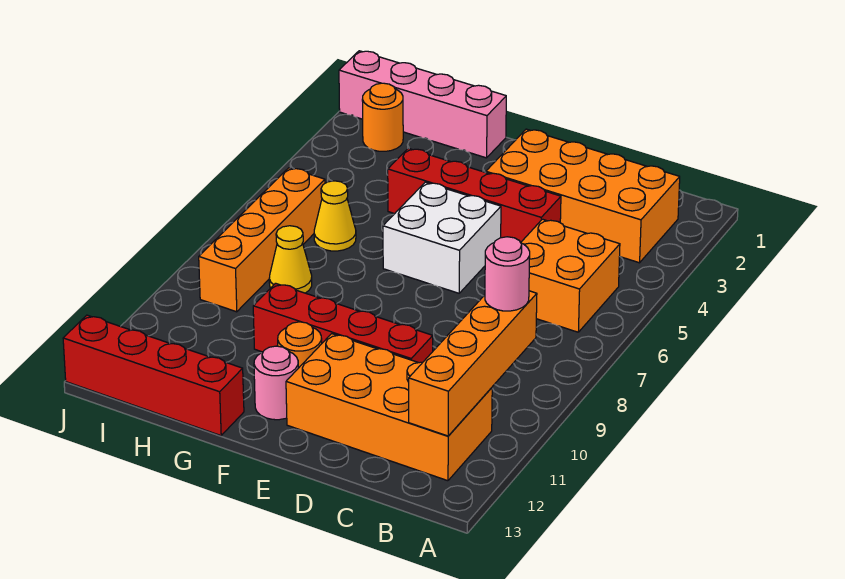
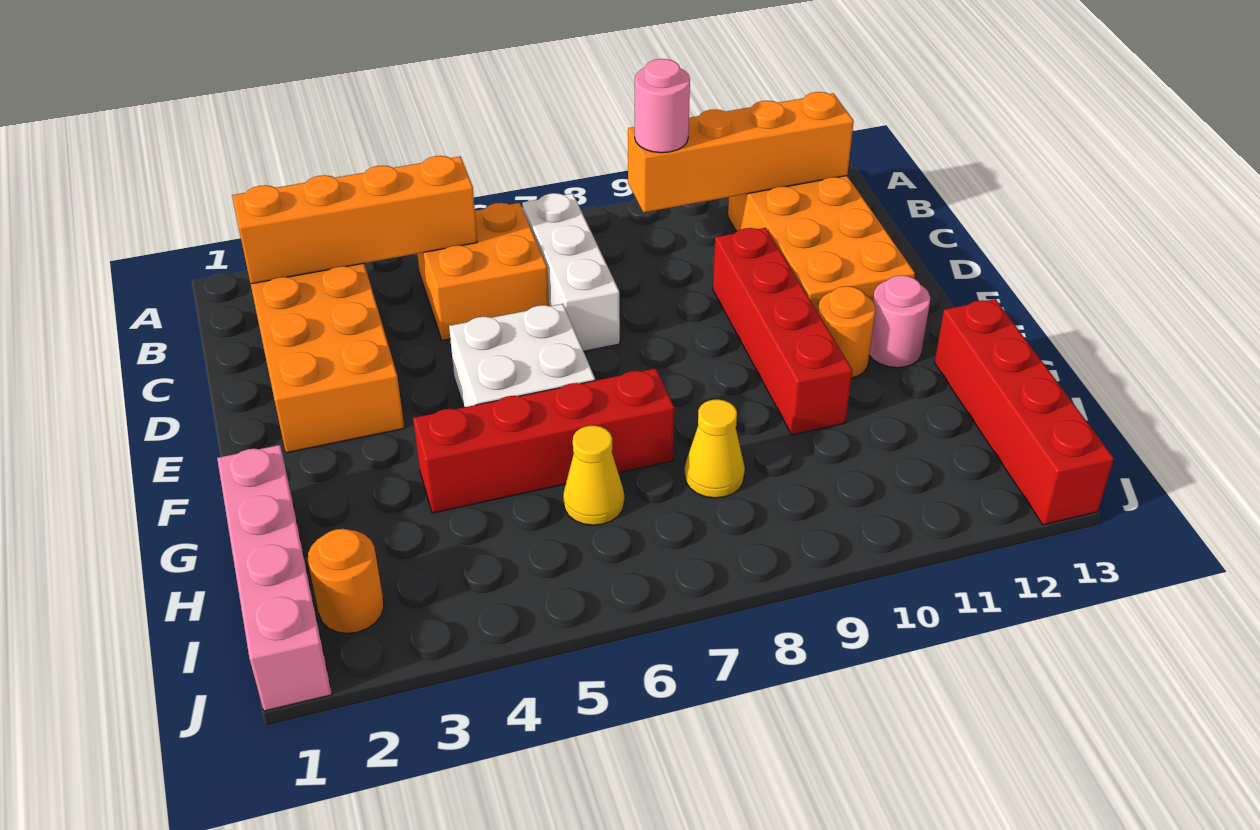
none -> white 1x3 brick [522,193,620,351]
red 1x4 brick [388,148,561,242] -> red 1x4 brick turned to [413,368,674,513]
orange 1x4 brick [199,168,325,312] -> orange 1x4 brick moved to [232,156,477,284]

